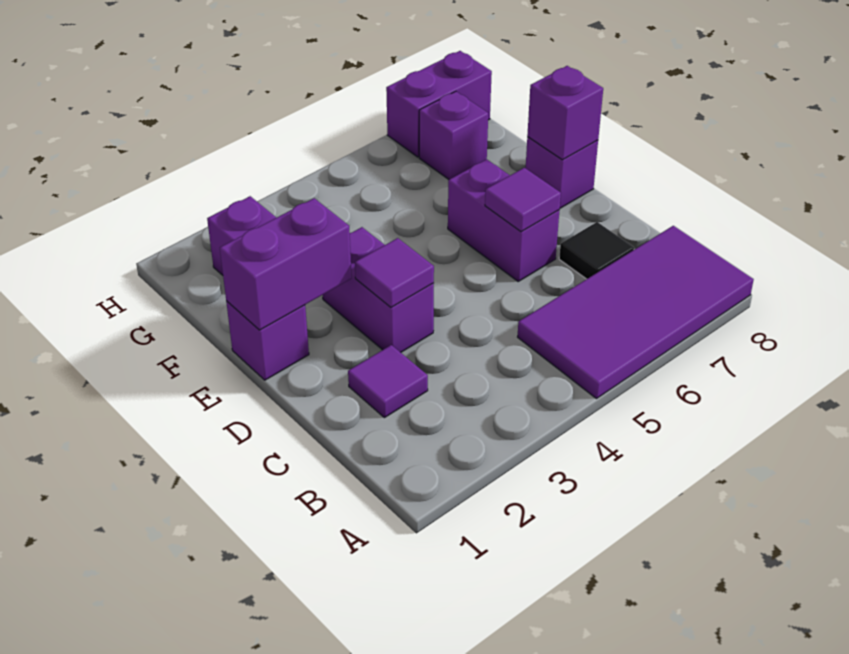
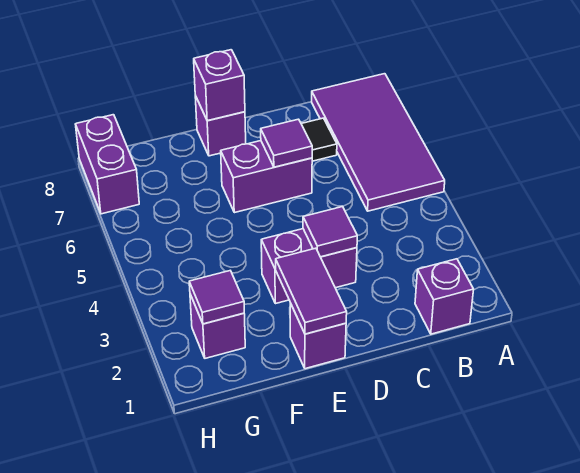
purple 1x1 tile [348,345,428,418] -> purple 1x1 tile moved to [189,271,244,324]
purple 1x2 brick [220,198,352,330] -> purple 1x2 tile [276,248,347,334]
purple 1x1 brick [419,91,488,179] -> purple 1x1 brick moved to [415,259,474,334]

